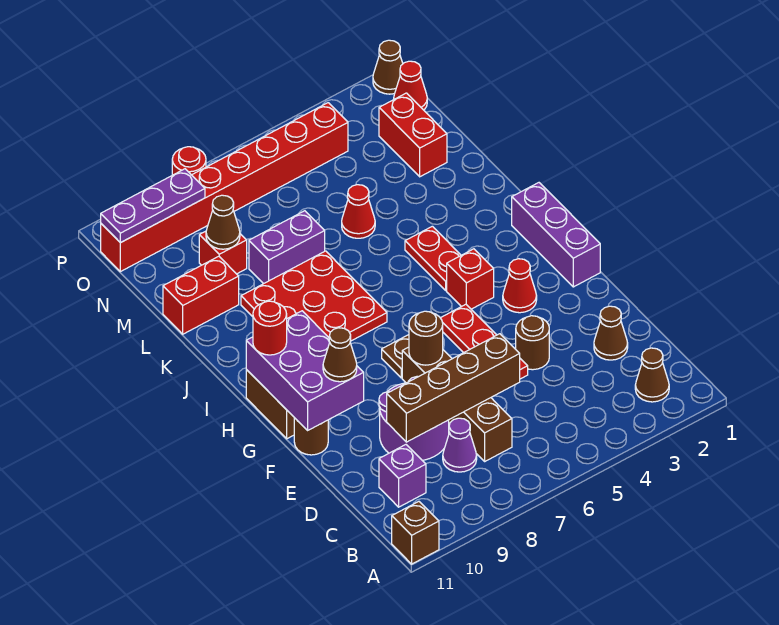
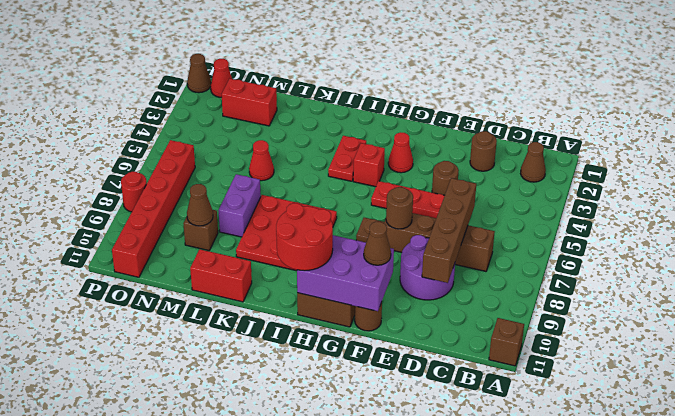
purple 1x1 cone [443,418,477,472] -> none
purple 1x1 brick [379,445,426,507] -> none
brown 1x1 cone [594,306,628,360] -> brown 1x1 round brick [470,131,497,171]
purple 1x3 brick [512,183,600,287] -> none
red 1x1 round brick [253,301,287,355] -> red 2x2 round brick [276,203,333,271]
red 1x2 plate [405,226,461,290] -> red 1x2 plate turned to [328,136,366,181]
red 1x2 brick [163,256,239,334] -> red 1x2 brick turned to [190,249,252,302]
red 1x1 brick [199,231,247,274] -> brown 1x1 brick [183,210,218,251]
red 1x8 brick [101,103,348,272] -> red 1x6 brick [112,140,195,277]
purple 1x3 plate [101,169,205,243] -> none

